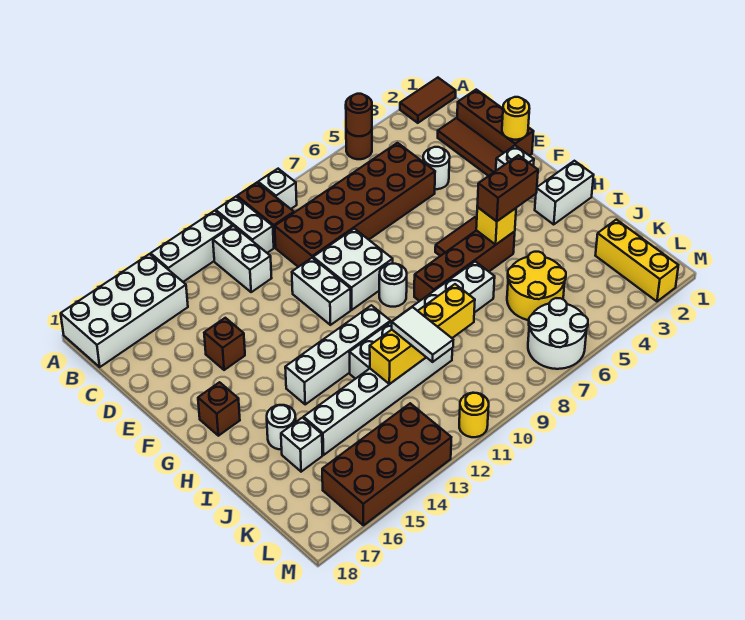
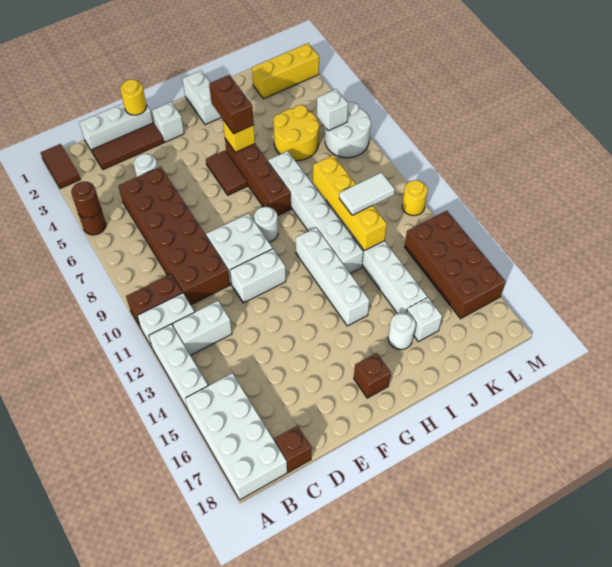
white 1x1 brick [258,169,297,209] -> white 1x1 brick moved to [317,89,348,131]
brown 1x3 brick [457,90,534,156] -> white 1x3 brick [79,103,153,153]
brown 1x1 brick [204,318,245,370] -> brown 1x1 brick moved to [274,426,311,472]

